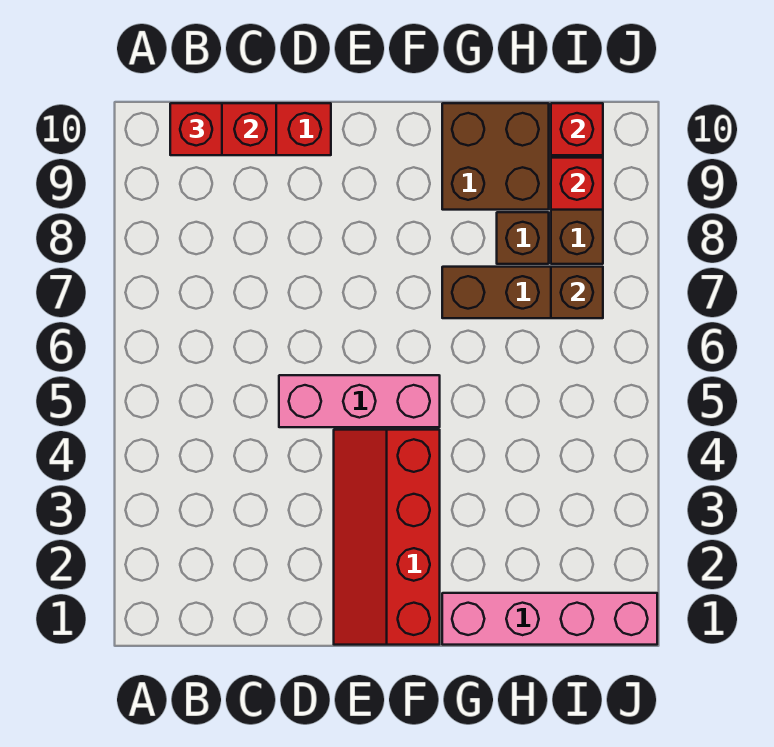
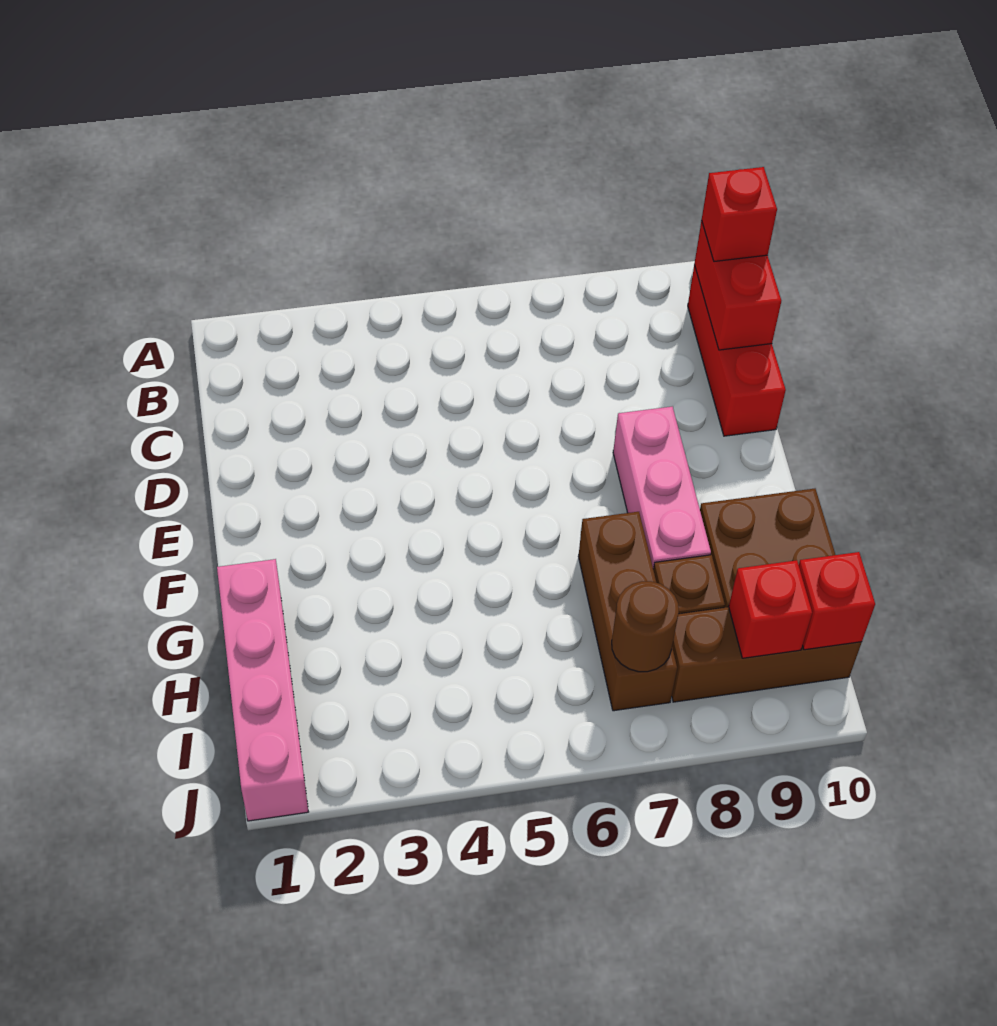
pink 1x3 brick [279,375,440,427] -> pink 1x3 brick moved to [613,407,711,569]
red 2x4 slope [334,430,440,645] -> none
brown 1x1 brick [551,267,603,318] -> brown 1x1 round brick [612,581,679,672]

